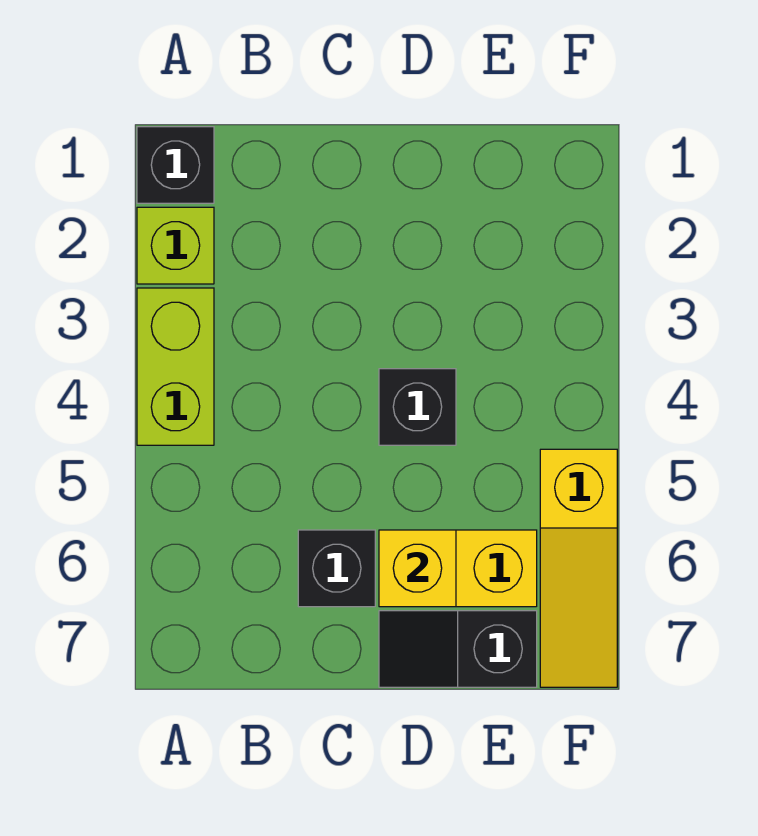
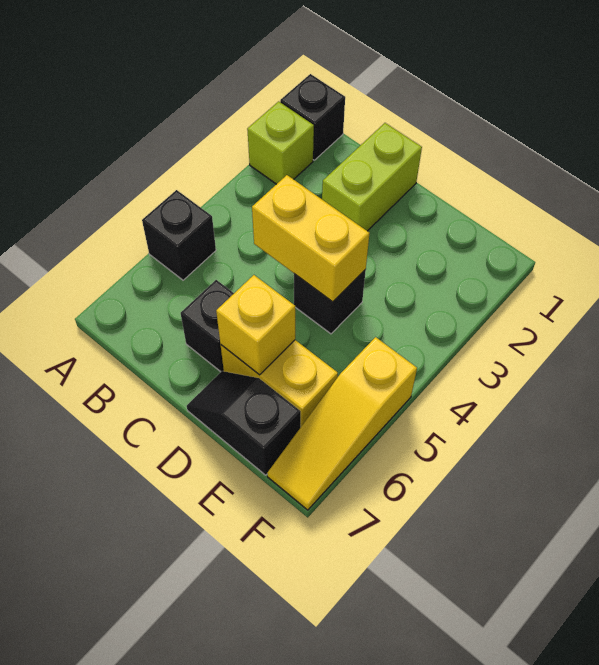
lime 1x2 brick [137,288,214,445] -> lime 1x2 brick moved to [322,123,422,231]
none -> black 1x1 brick [142,190,216,280]
none -> yellow 1x2 brick [252,175,370,302]

